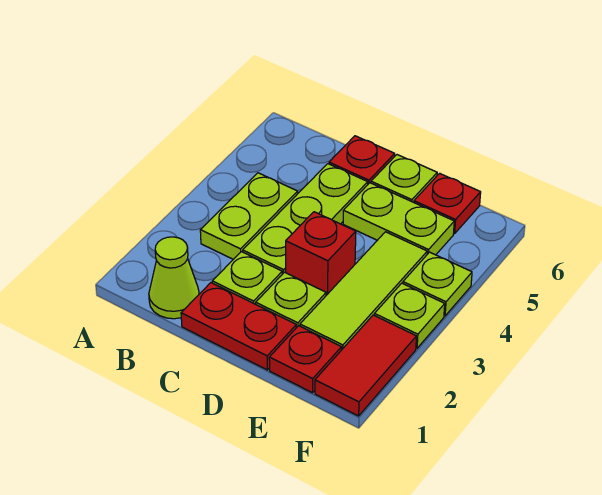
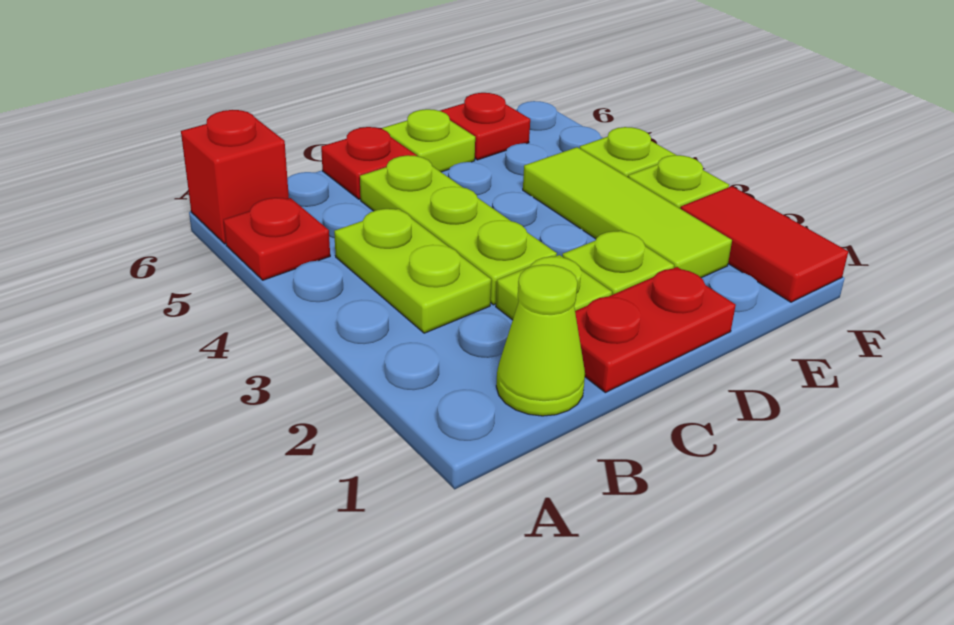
red 1x1 brick [286,212,356,295] -> red 1x1 brick moved to [181,110,289,244]
lime 1x2 plate [343,183,454,255] -> none
red 1x1 plate [269,326,342,393] -> red 1x1 plate moved to [224,198,330,280]

